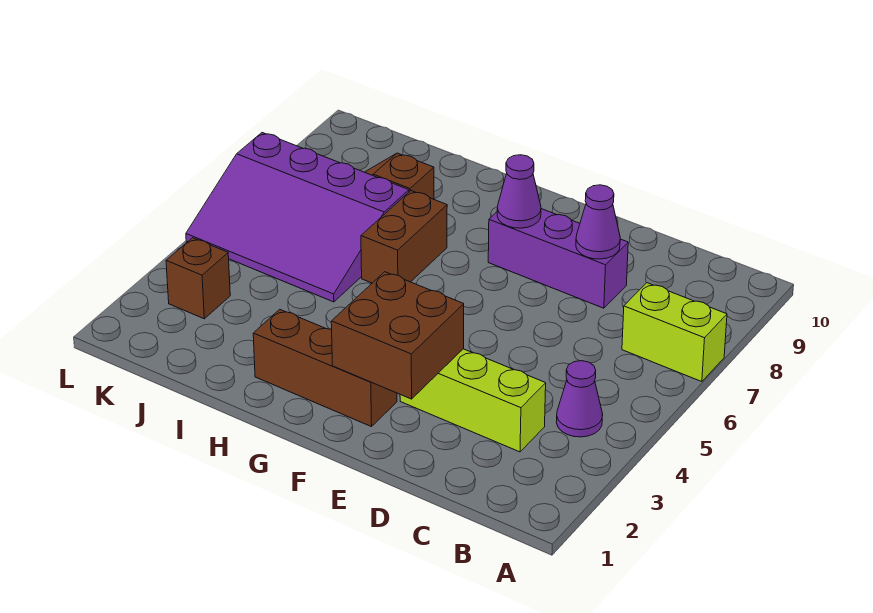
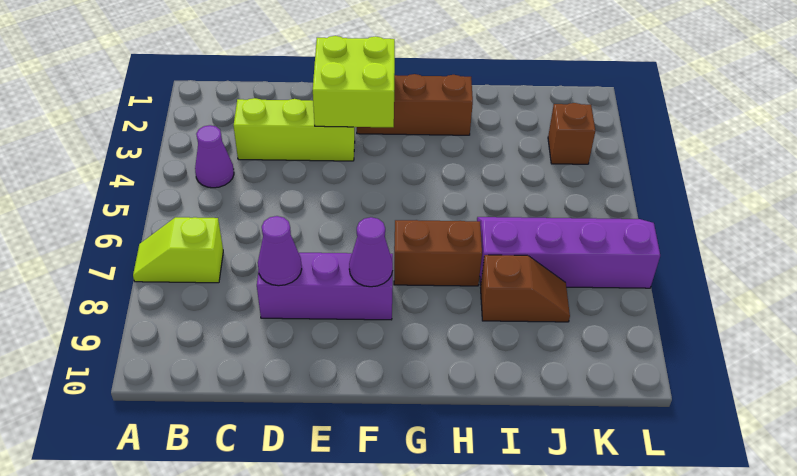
lime 1x2 brick [622,283,727,382] -> lime 1x2 slope [133,217,223,283]
brown 2x2 brick [331,272,464,399] -> lime 2x2 brick [313,36,395,127]
brown 1x2 brick [361,191,447,283] -> brown 1x2 brick turned to [394,220,482,286]
purple 3x4 slope [186,133,409,302] -> purple 2x4 slope [477,217,660,288]

